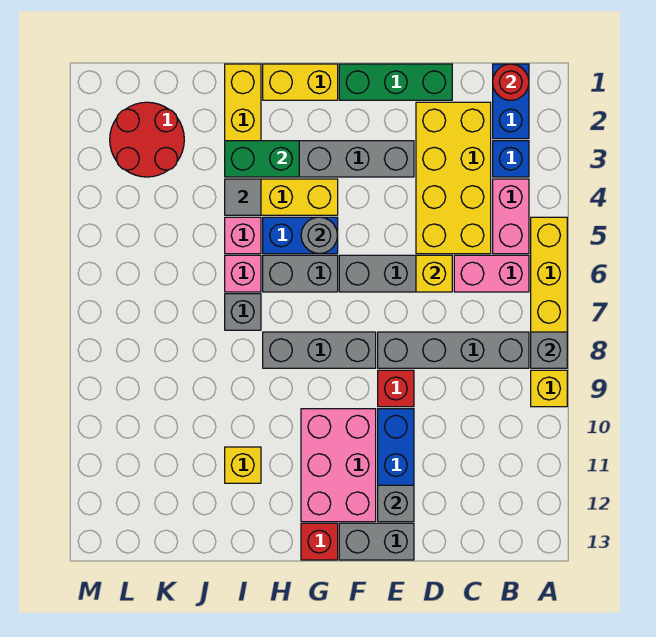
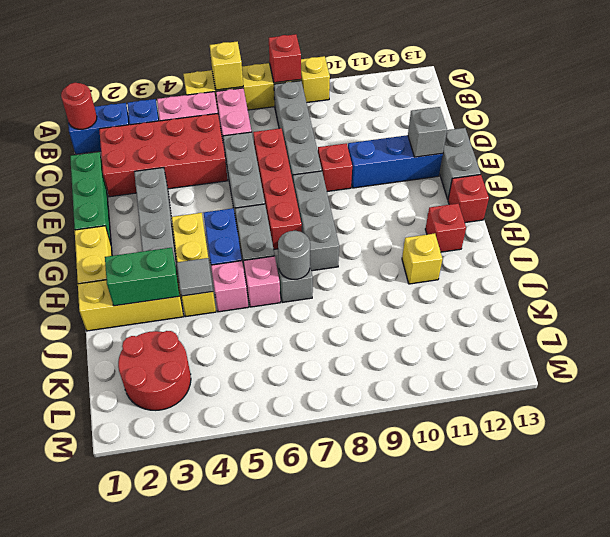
grey 1x1 brick [531,332,567,368] -> red 1x1 brick [269,34,301,83]
yellow 2x4 brick [416,102,491,254] -> red 2x4 brick [99,114,228,197]
yellow 1x1 brick [416,255,452,292] -> yellow 1x1 brick moved to [210,42,243,90]
none -> red 1x4 brick [253,128,302,249]
pink 2x3 brick [301,409,376,522] -> none
grey 1x1 round brick [301,217,338,254] -> grey 1x1 round brick moved to [278,231,310,279]
green 1x2 brick [225,141,299,177] -> green 1x2 brick turned to [105,248,179,306]
none -> red 1x1 brick [425,204,466,252]

